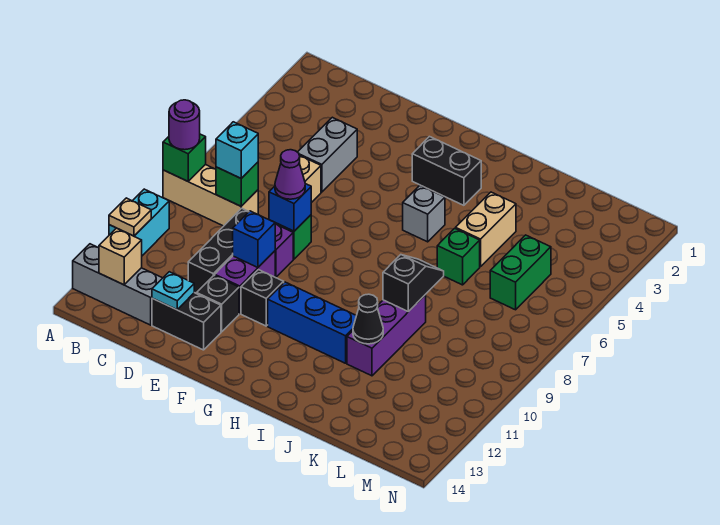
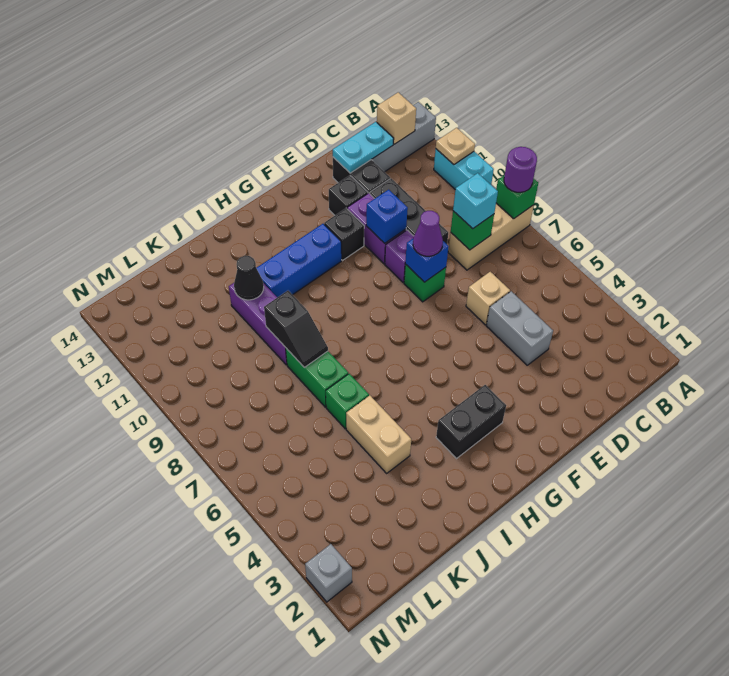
black 1x2 brick [152,293,221,350] -> black 1x2 brick turned to [333,157,390,194]
cyan 1x1 plate [152,272,194,310] -> cyan 1x2 plate [333,122,394,173]
grey 1x1 brick [403,185,445,242] -> grey 1x1 brick moved to [305,544,352,602]
green 1x2 brick [490,235,551,310] -> green 1x2 brick moved to [286,348,348,407]

